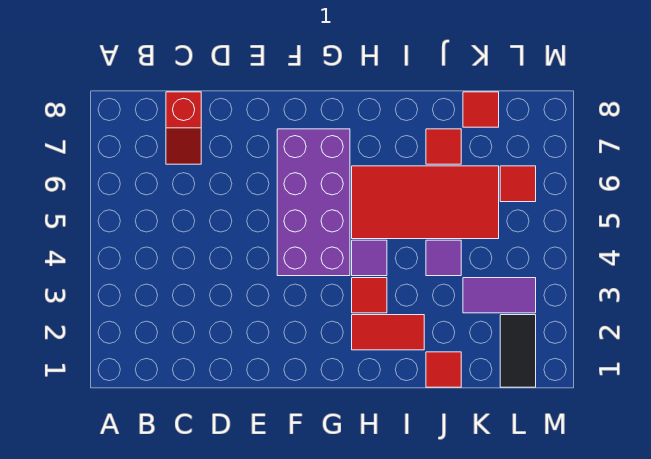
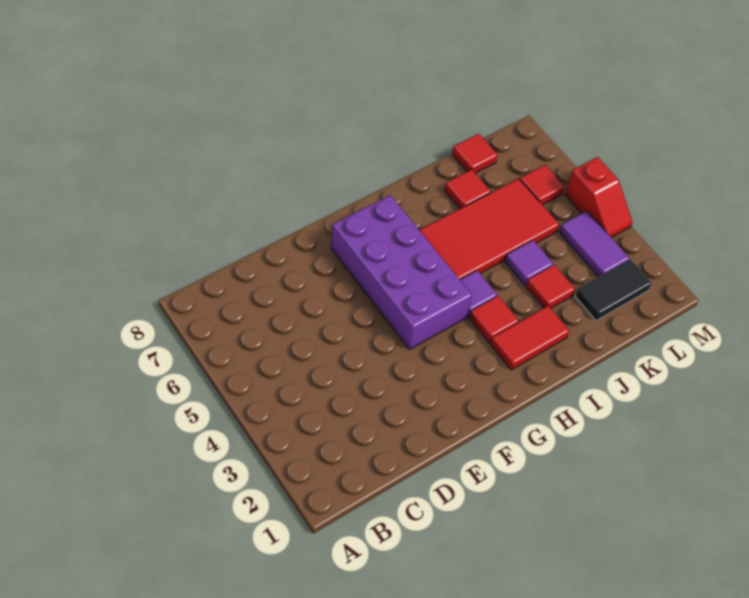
red 1x2 slope [166,92,201,164] -> red 1x2 slope moved to [565,157,632,238]
red 1x1 tile [426,352,461,387] -> red 1x1 tile moved to [526,265,575,308]
purple 1x2 tile [463,278,536,313] -> purple 1x2 tile turned to [559,211,629,277]
black 1x2 tile [500,315,536,387] -> black 1x2 tile turned to [575,259,652,321]

